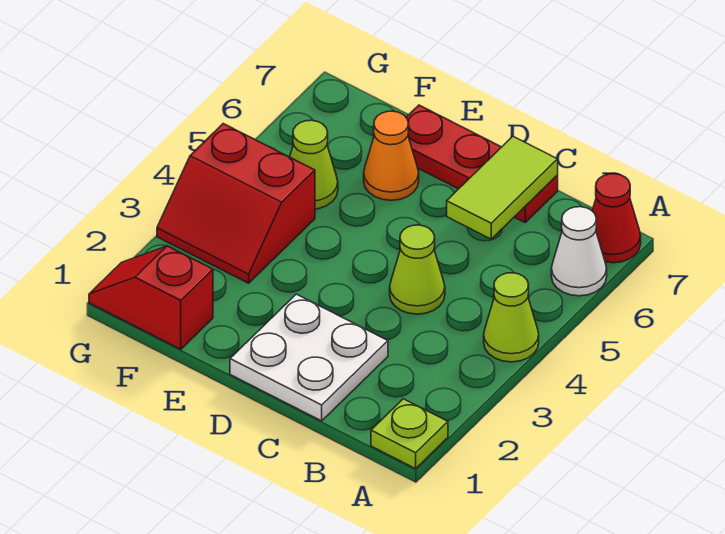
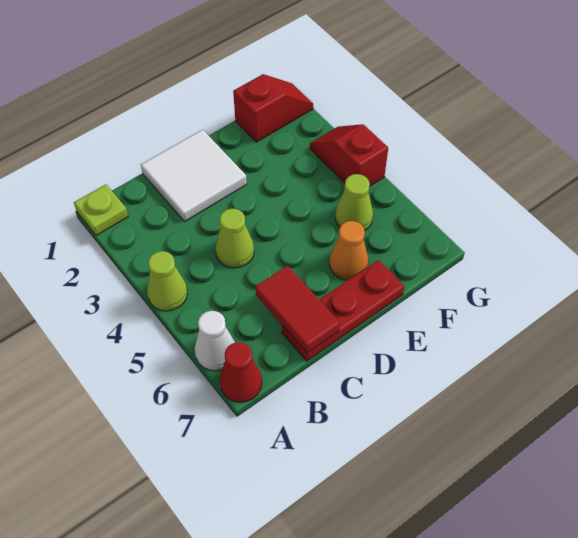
white 2x2 plate [230,294,388,421] -> white 2x2 tile [141,130,247,221]
lime 1x2 tile [447,136,558,239] -> red 1x2 tile [255,266,340,353]
red 2x2 slope [157,124,315,283] -> red 1x2 slope [310,124,388,187]

